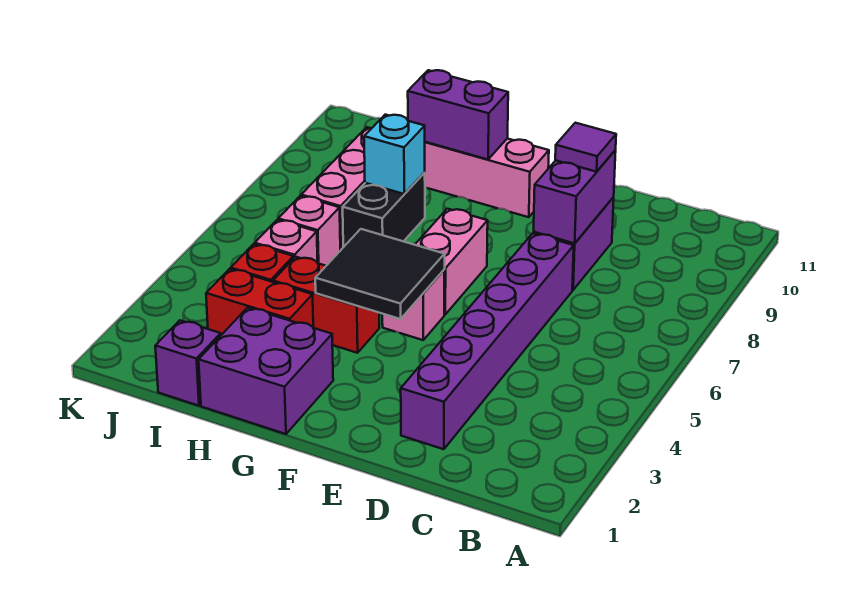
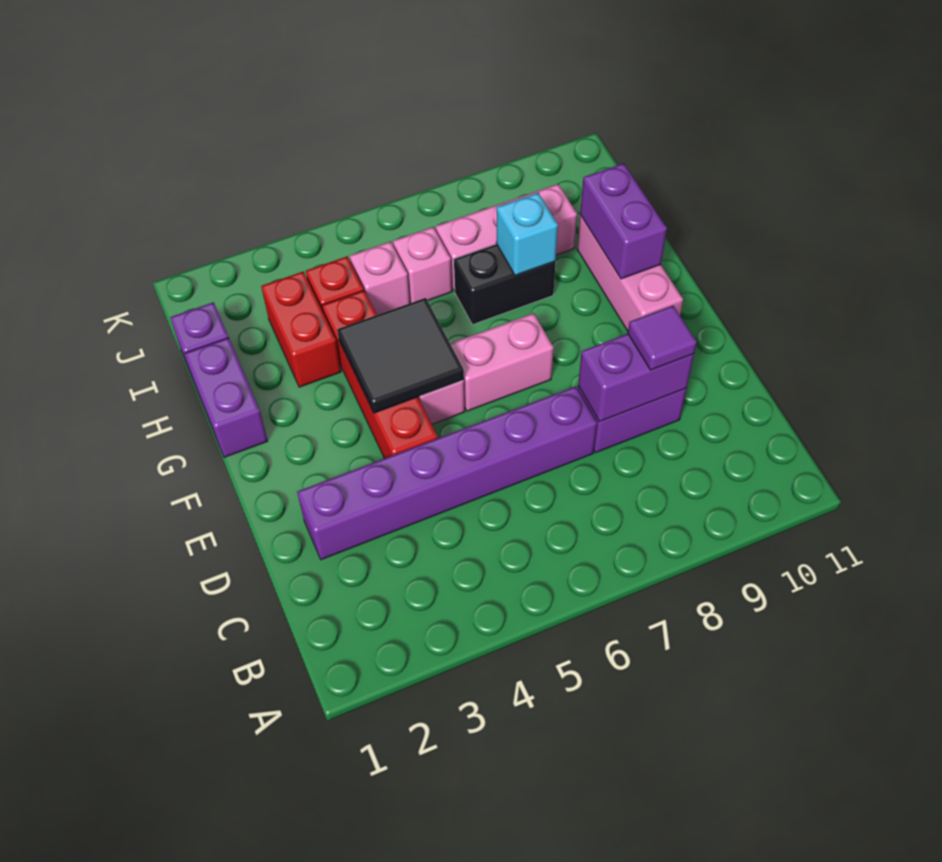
purple 2x2 brick [199,308,333,434] -> purple 1x2 brick [185,338,268,457]
red 1x2 brick [273,257,379,353] -> red 1x4 brick [322,290,438,458]

